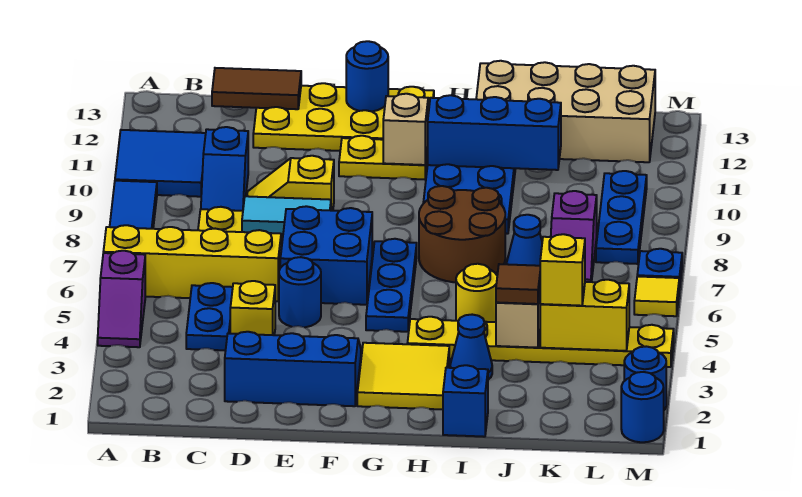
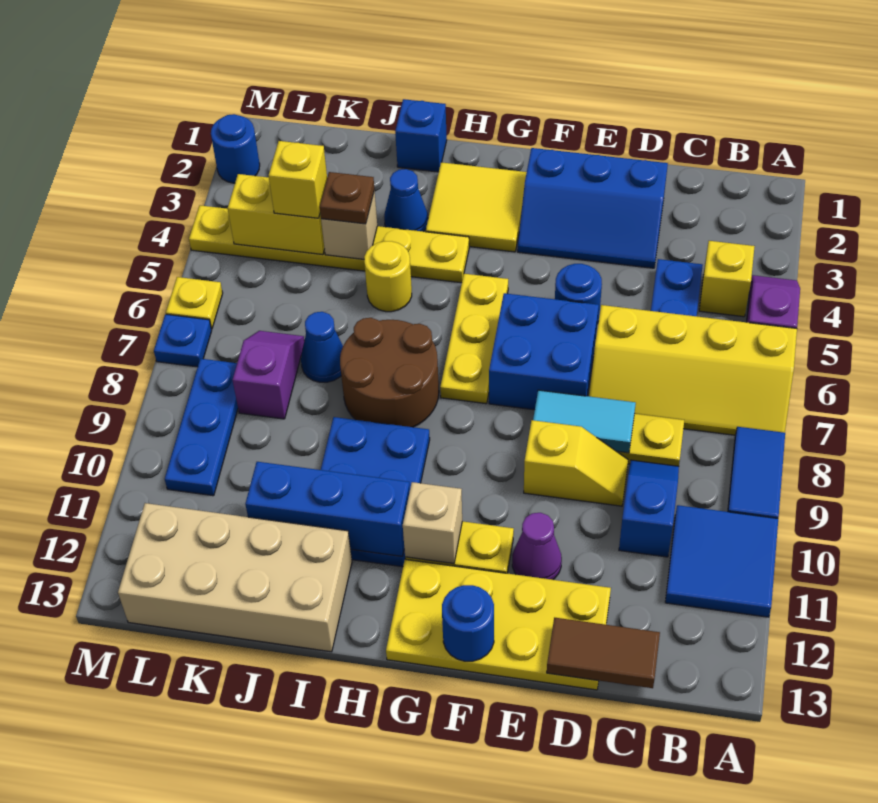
yellow 1x1 brick [230,281,275,335] -> yellow 1x1 brick moved to [699,241,755,317]
none -> purple 1x1 cone [512,513,562,580]
blue 1x3 plate [366,239,417,332] -> yellow 1x3 plate [440,274,508,404]
brown 1x1 tile [496,264,540,304] -> brown 1x1 plate [320,172,374,224]
blue 1x1 round brick [621,372,664,442] -> none
yellow 1x1 tile [634,276,679,316] -> yellow 1x1 plate [166,277,223,329]

